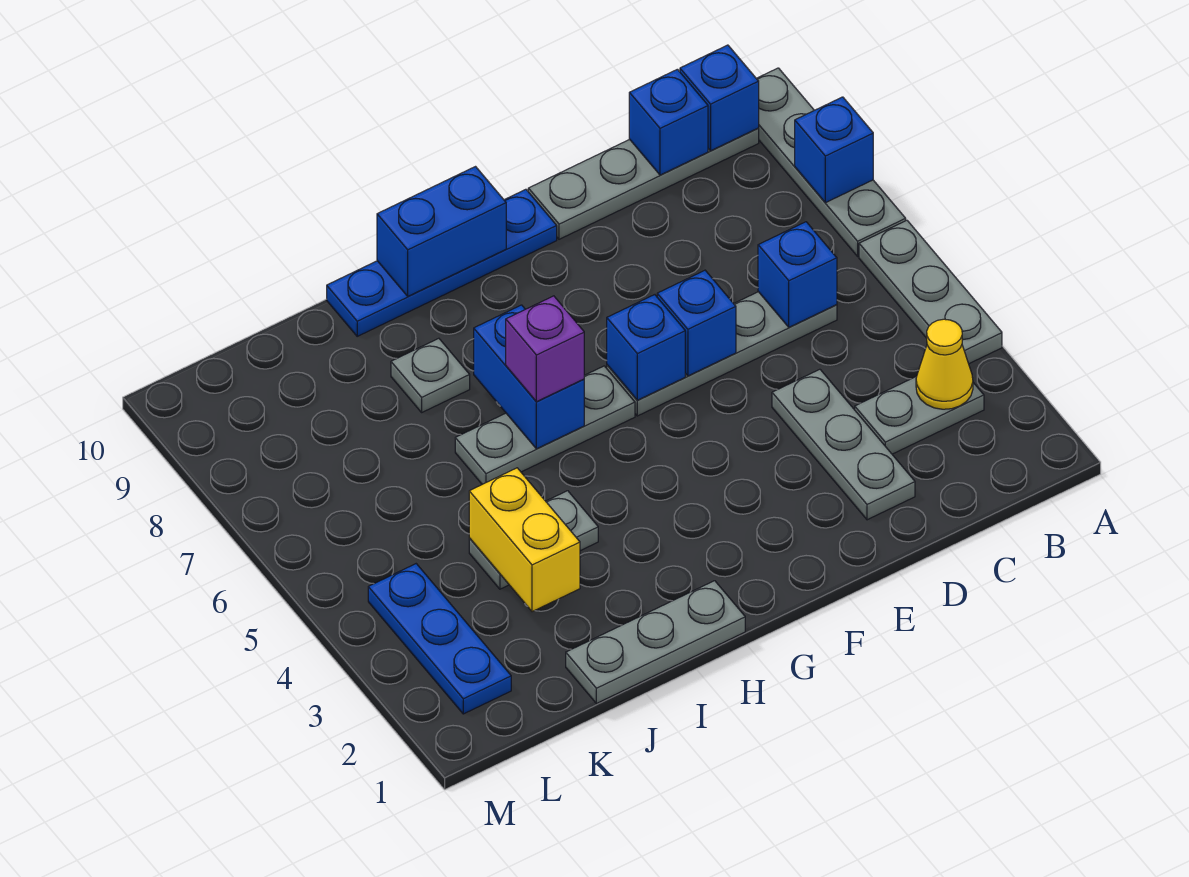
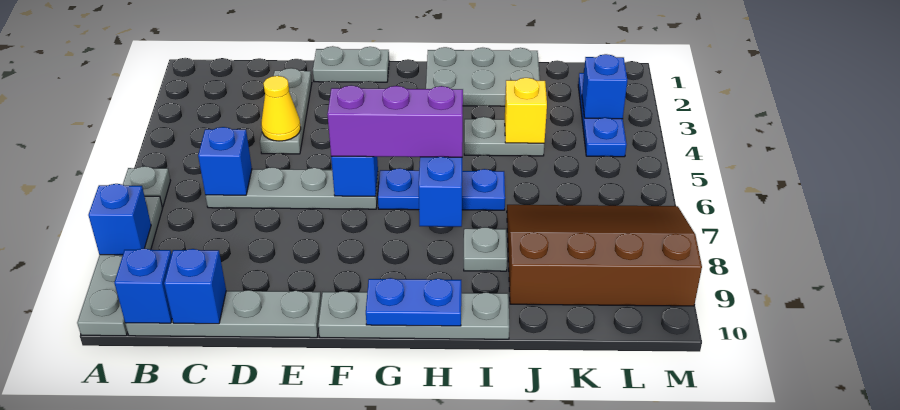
grey 1x3 plate [859,220,1002,364] -> grey 1x1 plate [123,166,171,207]
grey 1x2 plate [855,376,984,454] -> grey 1x2 plate moved to [313,46,389,82]
yellow 1x1 cone [916,319,973,409] -> yellow 1x1 cone moved to [261,76,301,141]
blue 1x1 brick [657,270,736,376] -> blue 1x1 brick moved to [582,54,627,119]
blue 1x4 plate [327,189,557,336] -> grey 1x4 plate [318,291,509,339]
grey 1x3 plate [455,366,635,484] -> blue 1x3 plate [378,168,505,210]
blue 1x2 brick [377,167,506,296] -> blue 1x2 plate [366,278,461,326]
grey 1x3 plate [566,581,745,703] -> grey 2x3 plate [426,47,540,106]
purple 1x1 brick [506,296,584,402] -> purple 1x3 brick [327,85,463,157]
yellow 1x2 brick [469,468,580,612] -> yellow 1x1 brick [505,78,547,143]
none -> brown 3x4 slope [507,205,702,306]

